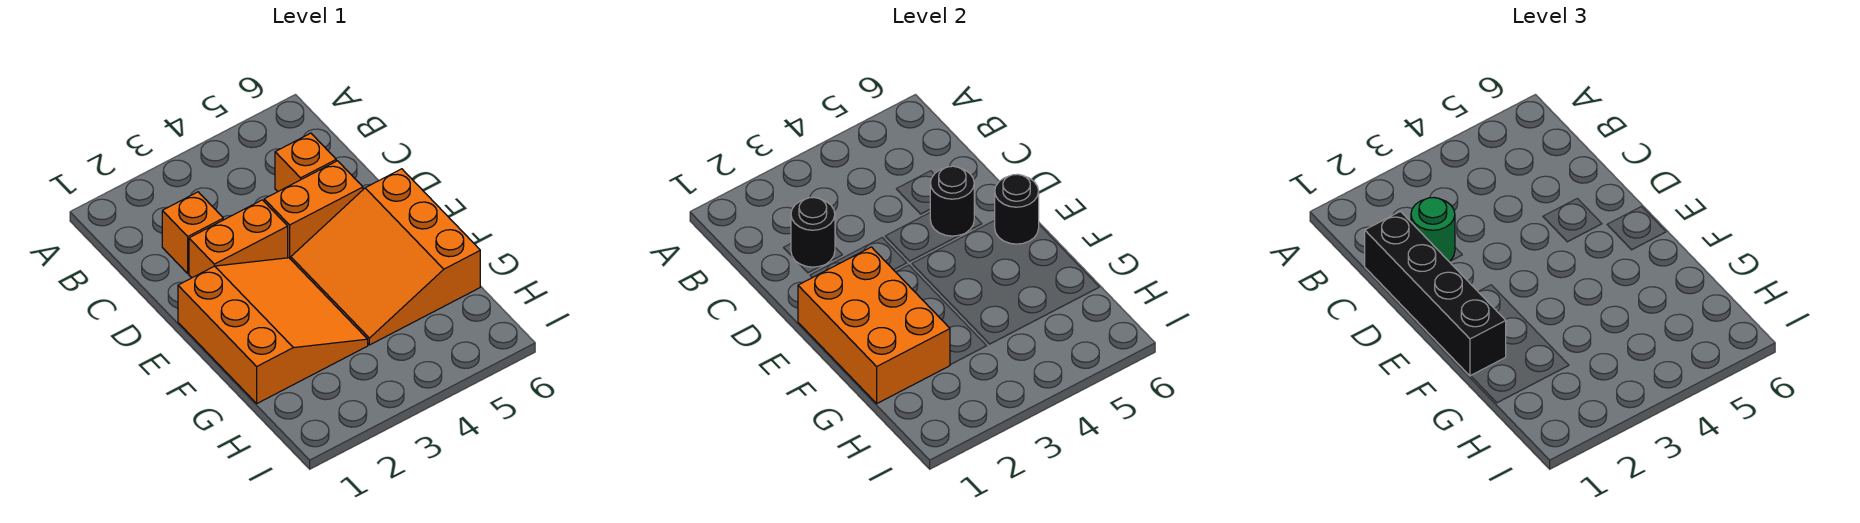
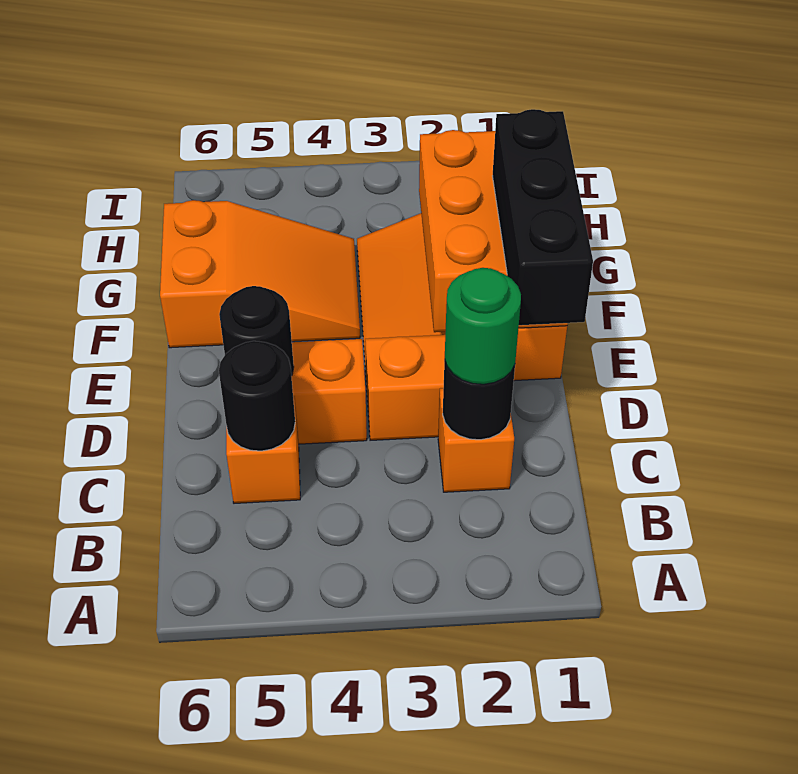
black 1x4 brick [1365,212,1506,376] -> black 1x3 brick [493,109,593,325]
orange 3x3 slope [291,169,480,345] -> orange 2x3 slope [160,200,360,348]
black 1x1 round brick [995,174,1039,244] -> black 1x1 round brick moved to [219,341,295,451]

